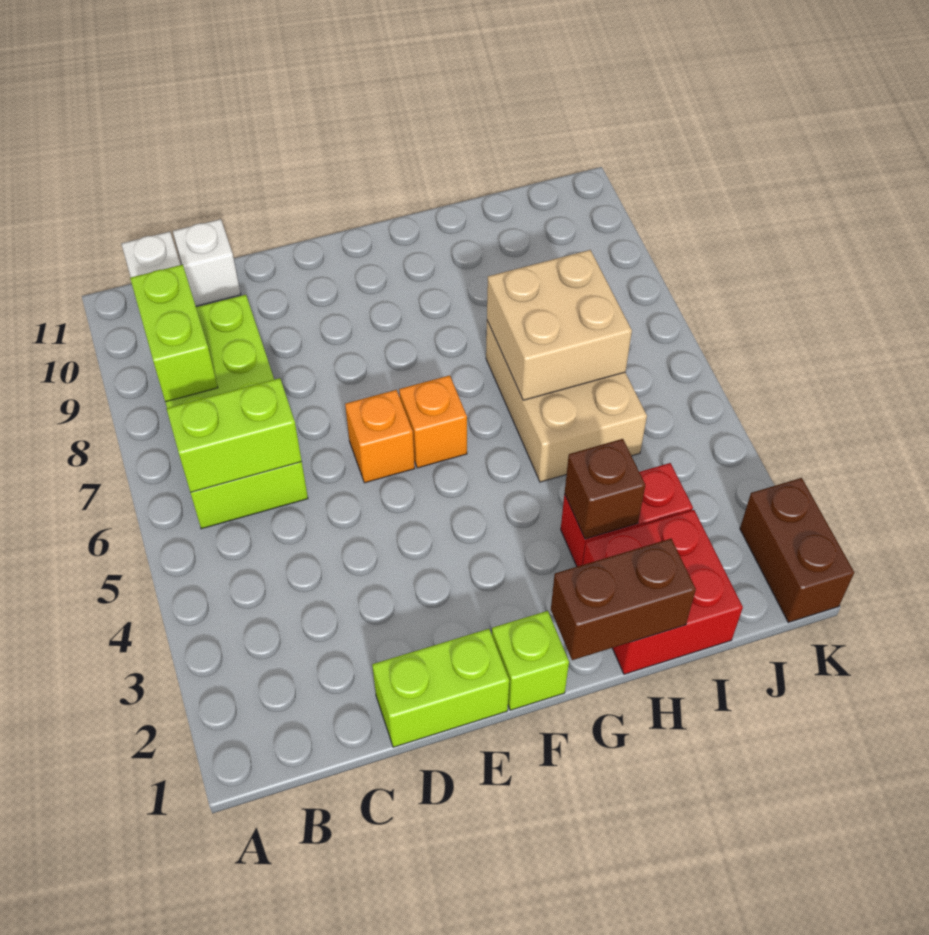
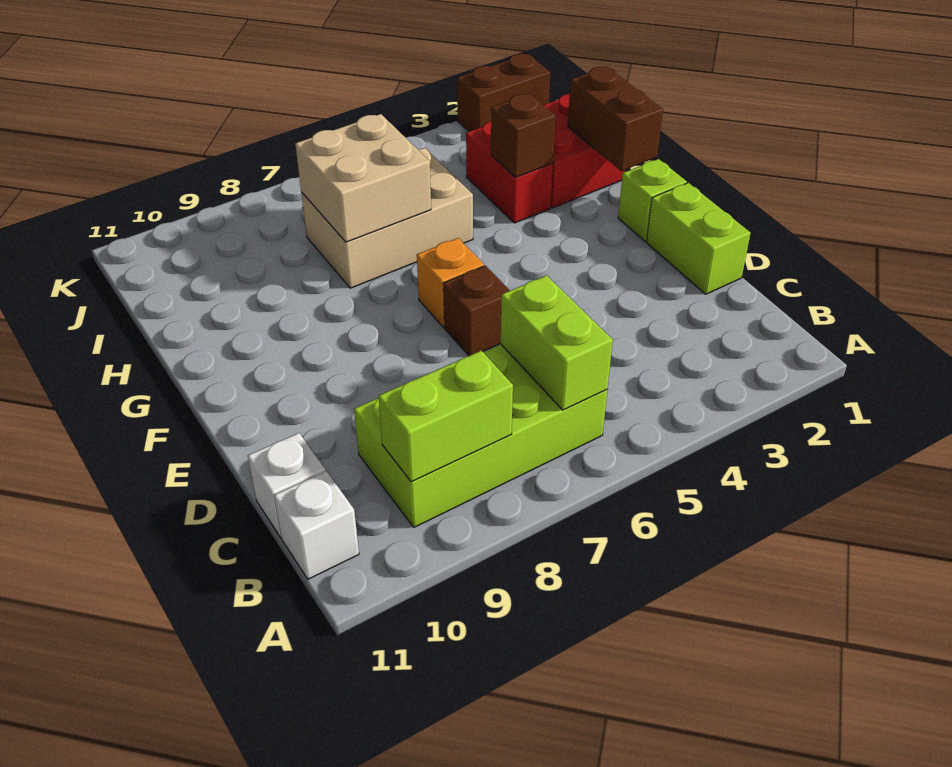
orange 1x1 brick [345,390,415,483] -> brown 1x1 brick [443,266,510,356]

